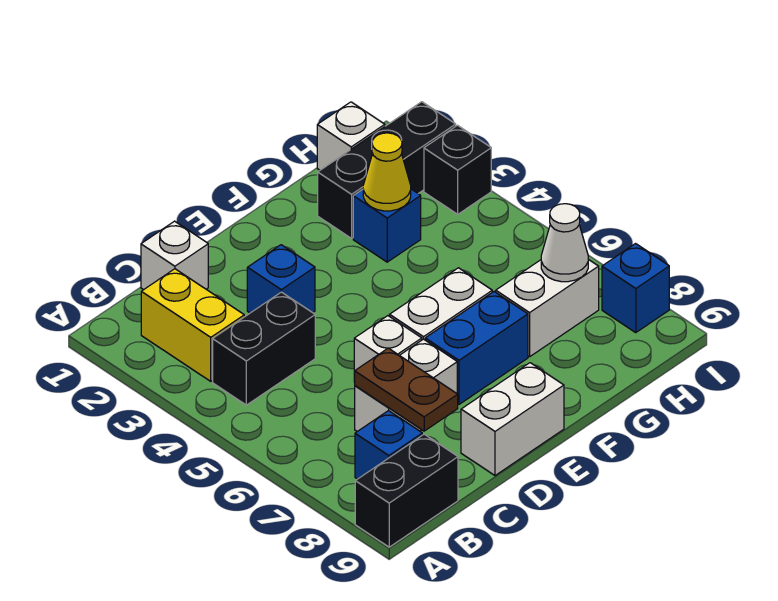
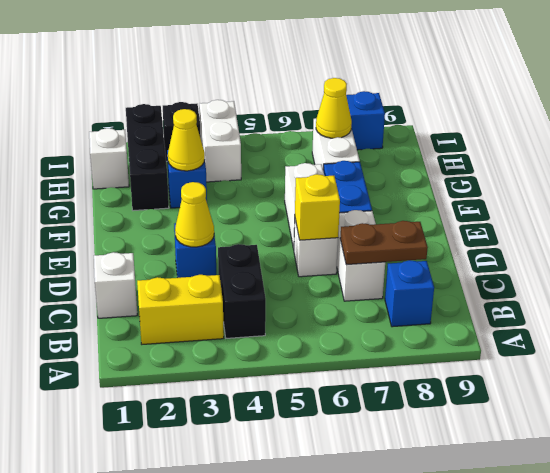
black 1x2 brick [355,434,458,547] -> none
none -> yellow 1x1 cone [175,182,214,247]
none -> yellow 1x1 brick [295,174,340,240]
white 1x2 brick [461,363,564,476] -> white 1x2 brick moved to [199,100,241,182]
white 1x1 cone [541,204,588,282] -> yellow 1x1 cone [316,78,352,138]

